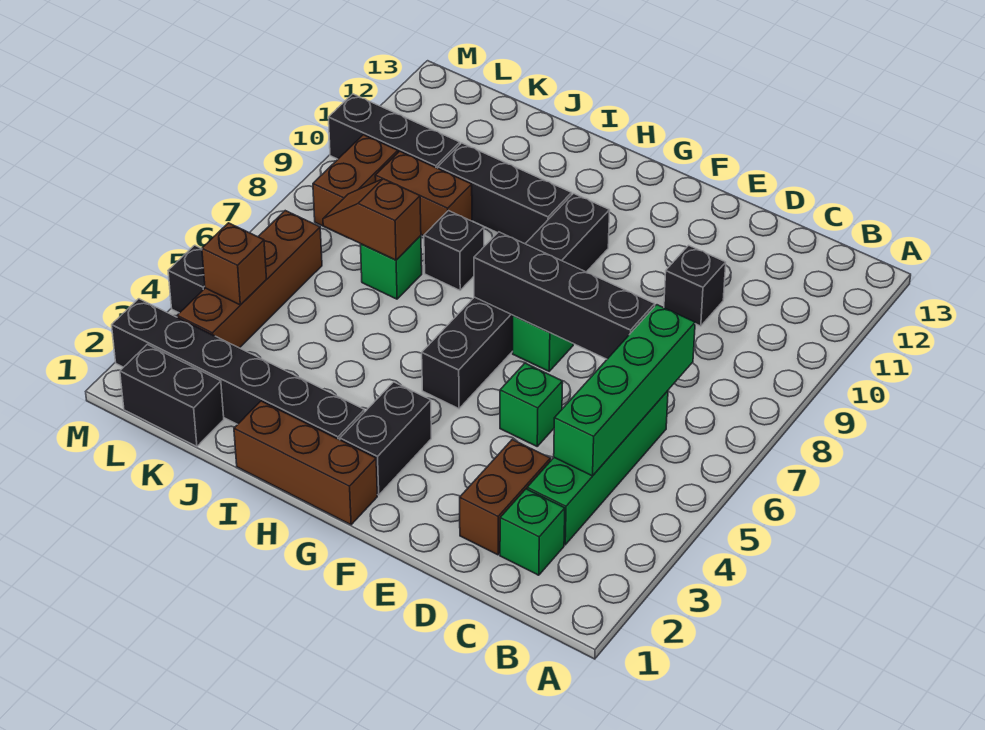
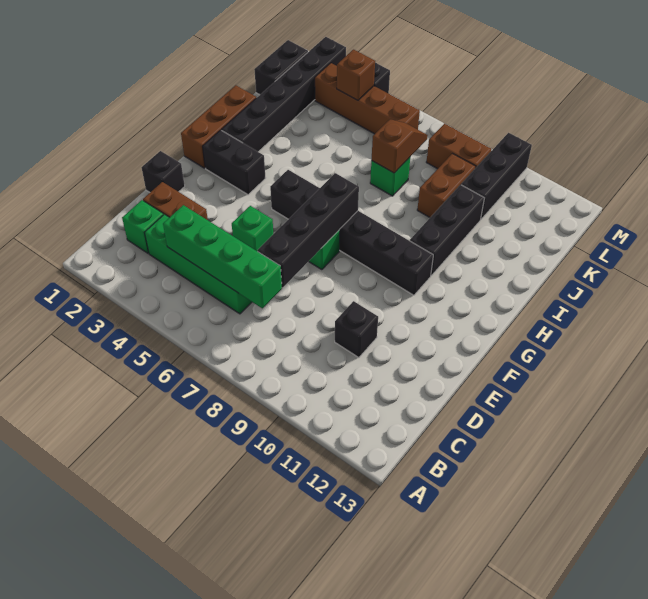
black 1x1 brick [424,211,484,290] -> black 1x1 brick moved to [142,151,185,192]

